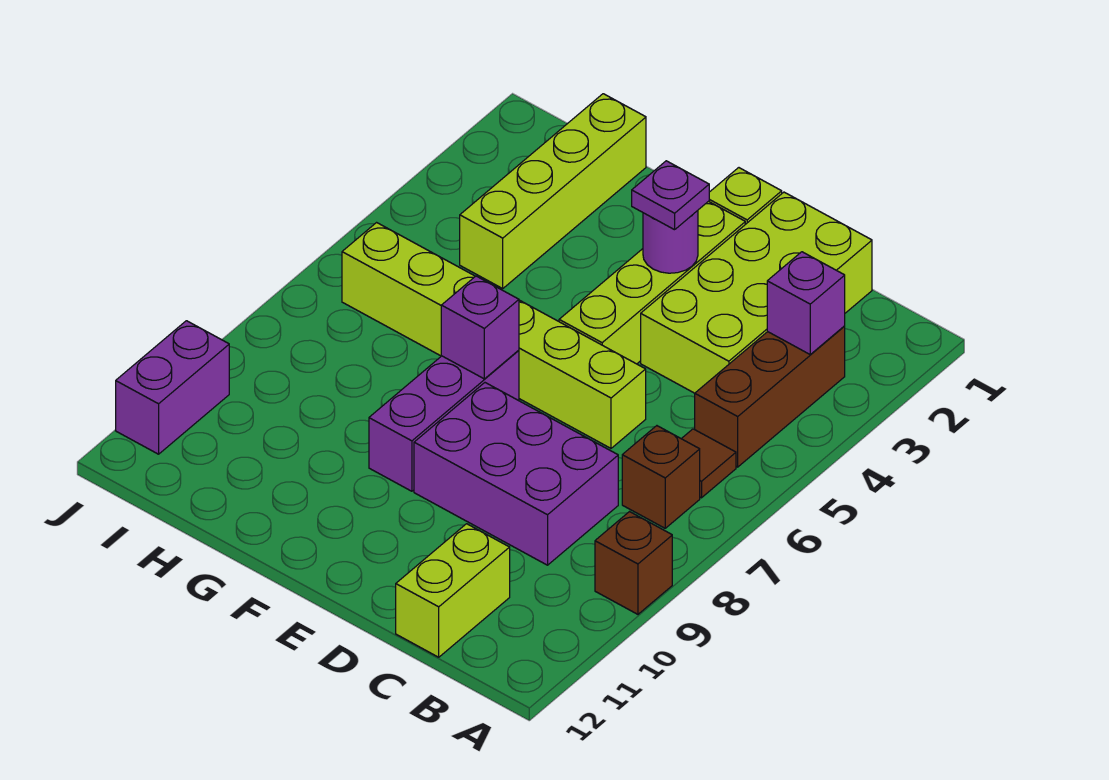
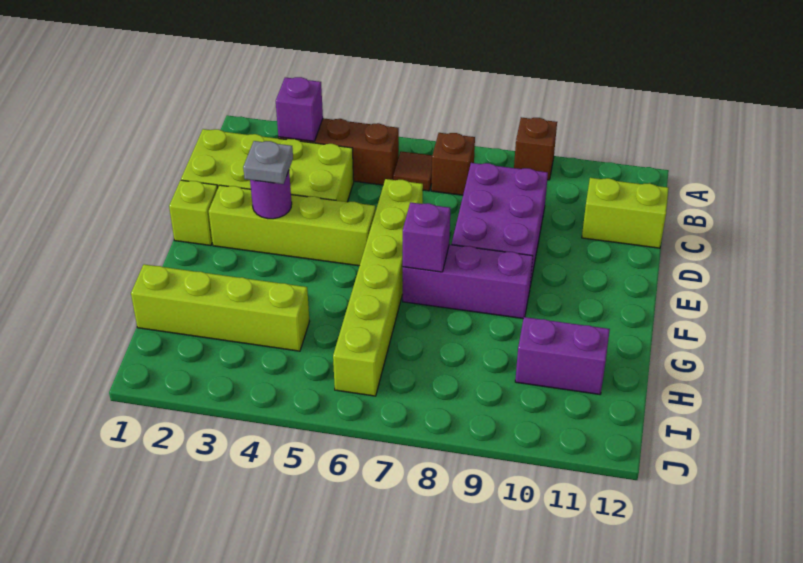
purple 1x1 plate [632,161,709,230] -> grey 1x1 plate [243,141,293,184]
purple 1x2 brick [116,321,229,454] -> purple 1x2 brick moved to [515,317,610,394]

